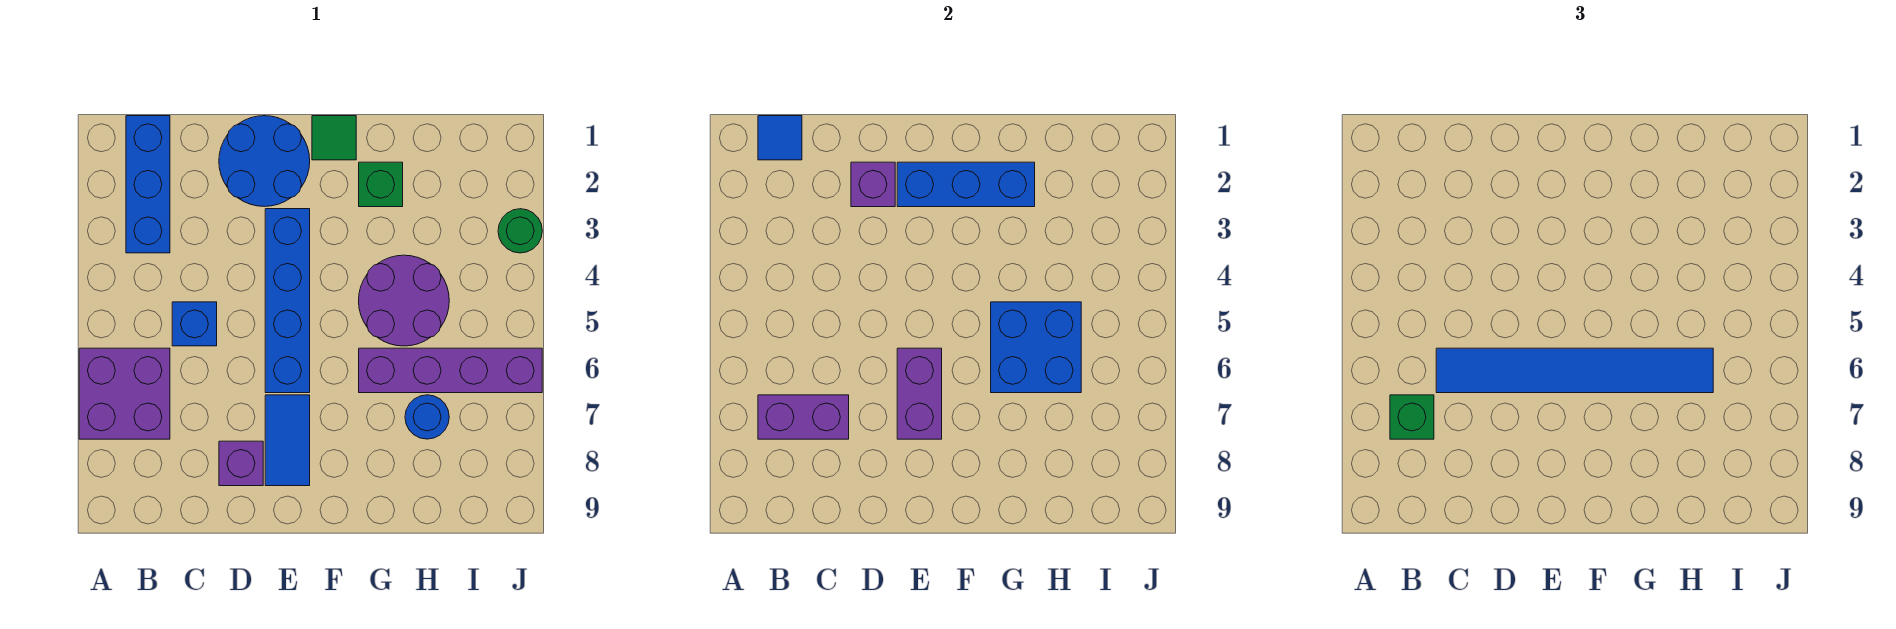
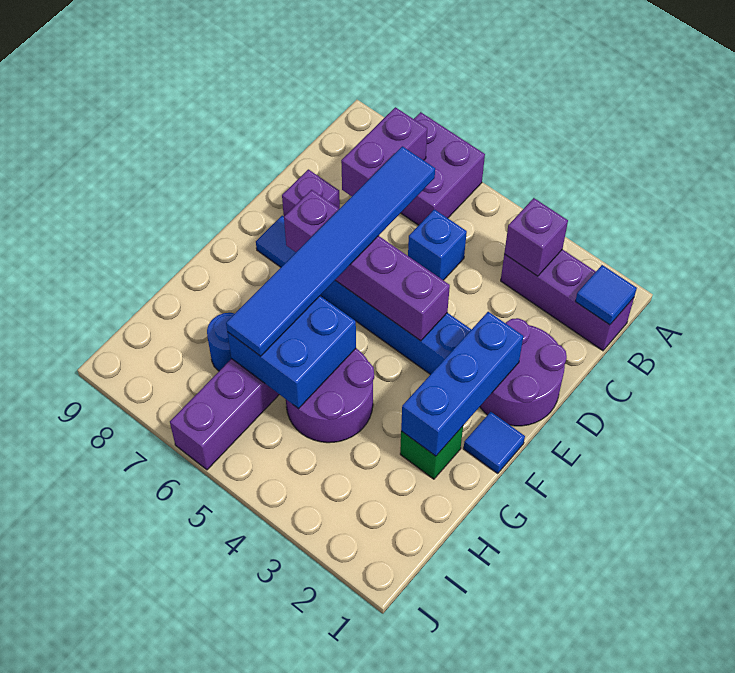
blue 1x3 brick [126,116,170,253] -> purple 1x3 brick [501,249,634,351]
green 1x1 brick [1390,395,1434,439] -> none
blue 2x2 round brick [219,116,310,207] -> purple 2x2 round brick [480,318,567,426]
purple 1x1 brick [851,162,895,207] -> purple 1x1 brick moved to [504,198,568,276]
purple 1x2 brick [897,348,942,439] -> purple 1x4 brick [284,190,450,341]
green 1x1 tile [312,116,356,160] -> blue 1x1 tile [464,412,525,474]
green 1x1 round brick [498,209,542,253] -> none

